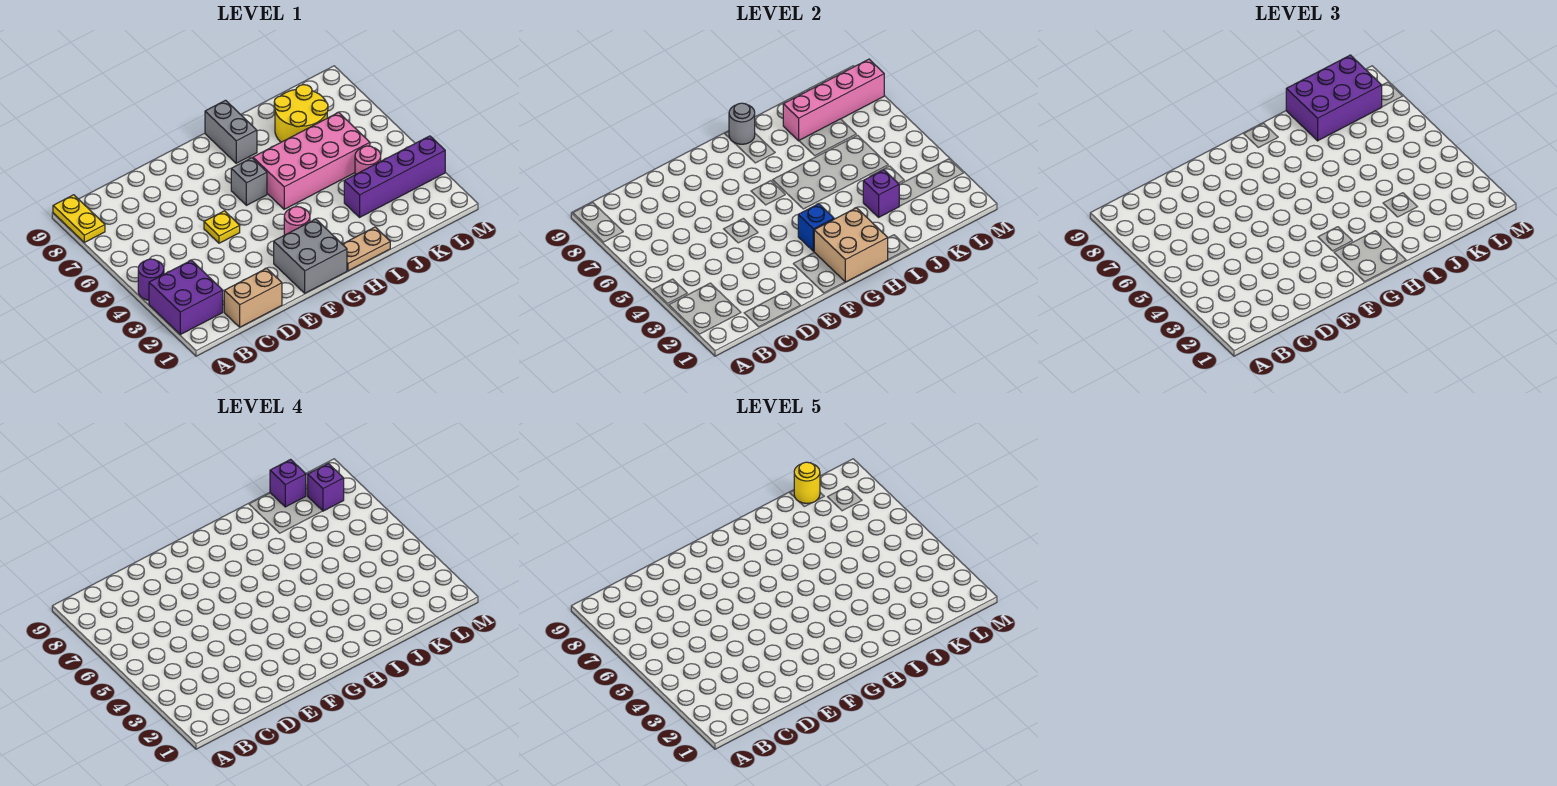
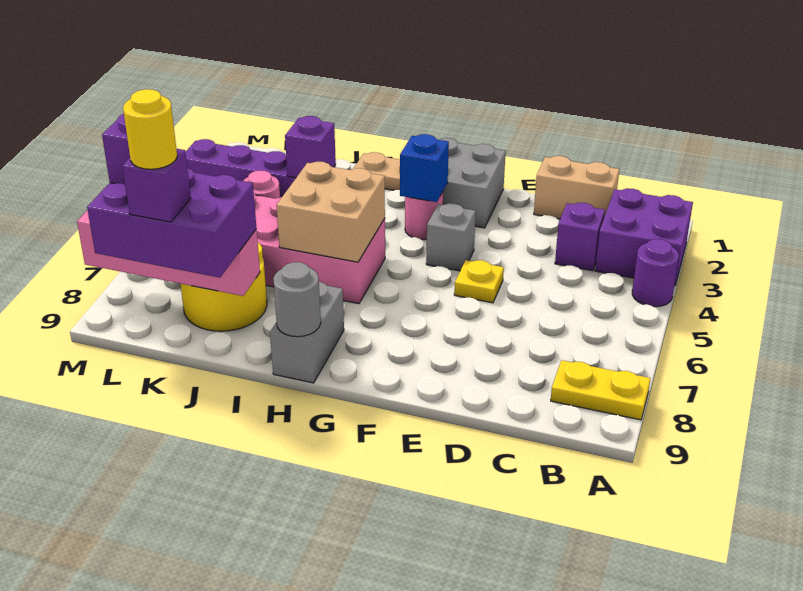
yellow 1x2 plate [53,195,105,242] -> yellow 1x2 plate turned to [551,360,650,420]
none -> purple 1x1 brick [555,203,605,271]
tan 2x2 brick [814,208,888,282] -> tan 2x2 brick moved to [277,162,385,262]
grey 1x1 brick [231,158,267,205] -> grey 1x1 brick moved to [426,203,476,271]

